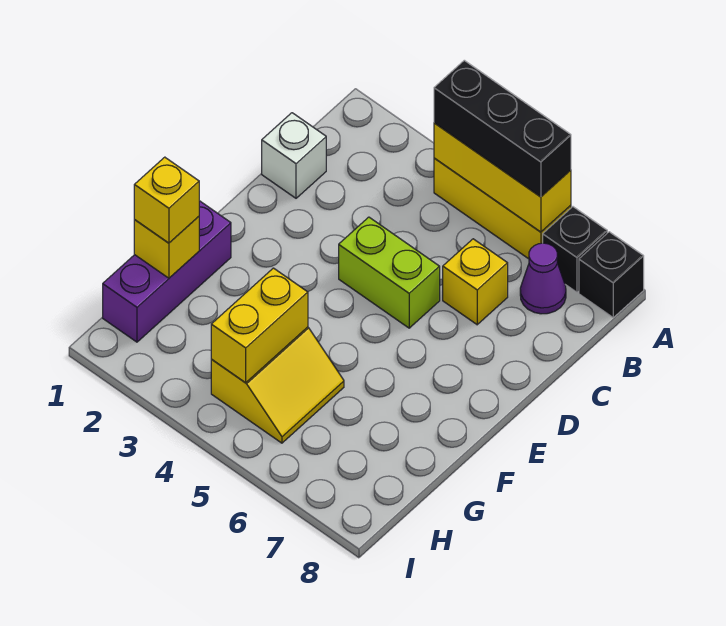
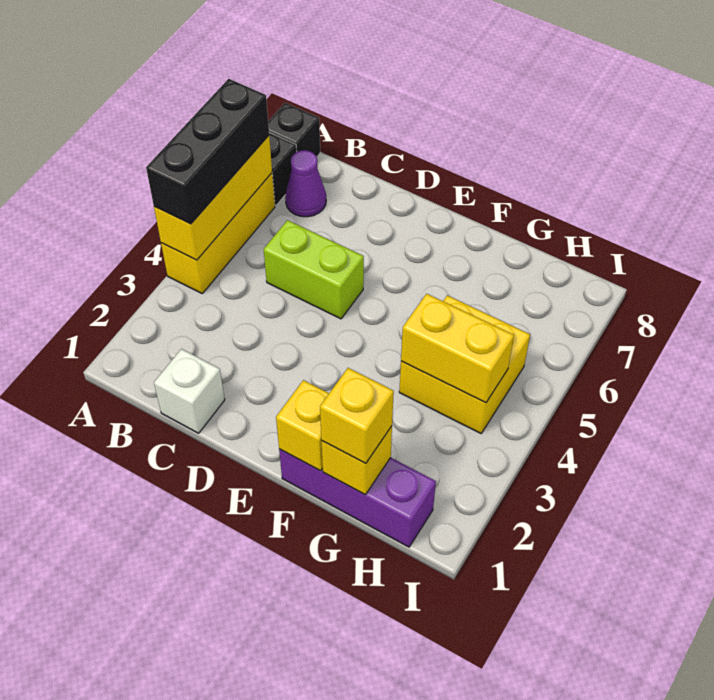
yellow 1x1 brick [443,239,508,325] -> yellow 1x1 brick moved to [276,380,329,471]
lime 1x2 brick [339,217,440,328] -> lime 1x2 brick turned to [264,220,364,319]
yellow 2x2 slope [211,327,344,443] -> yellow 2x2 brick [399,295,530,433]

